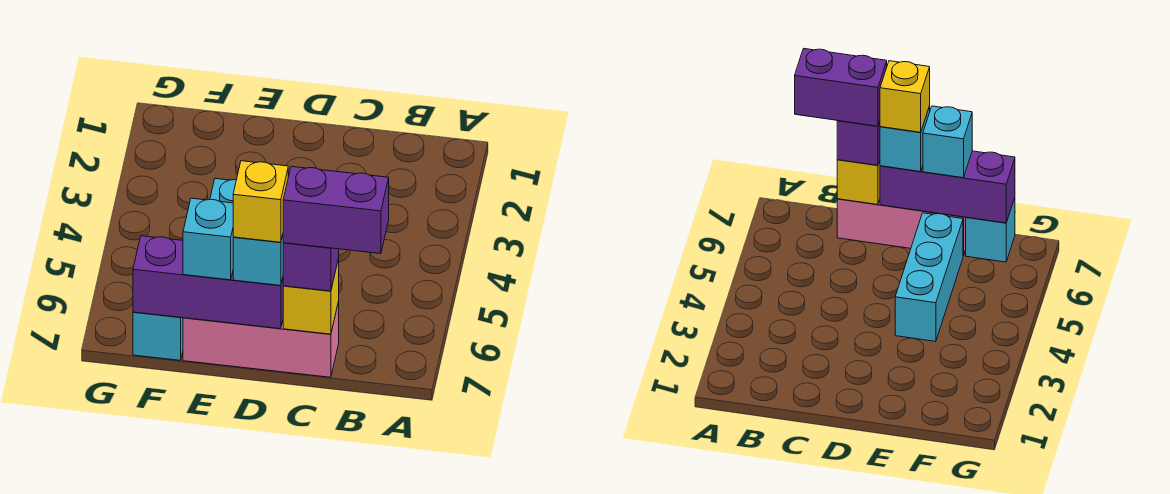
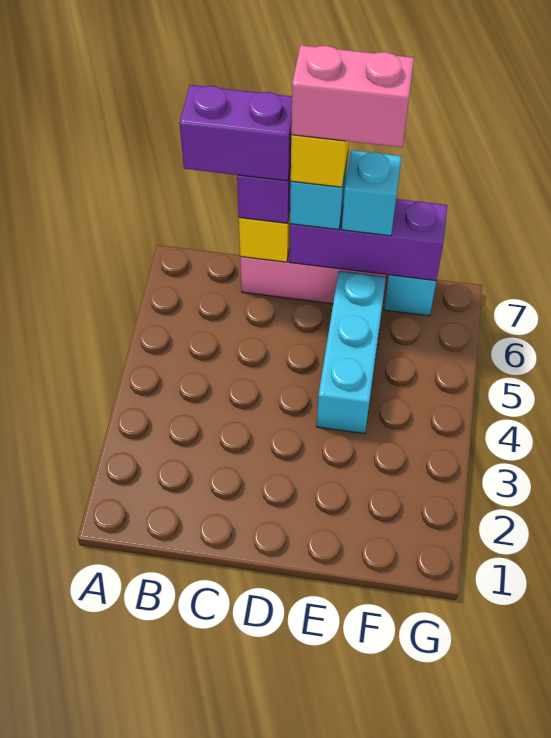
none -> pink 1x2 brick [291,45,414,147]

